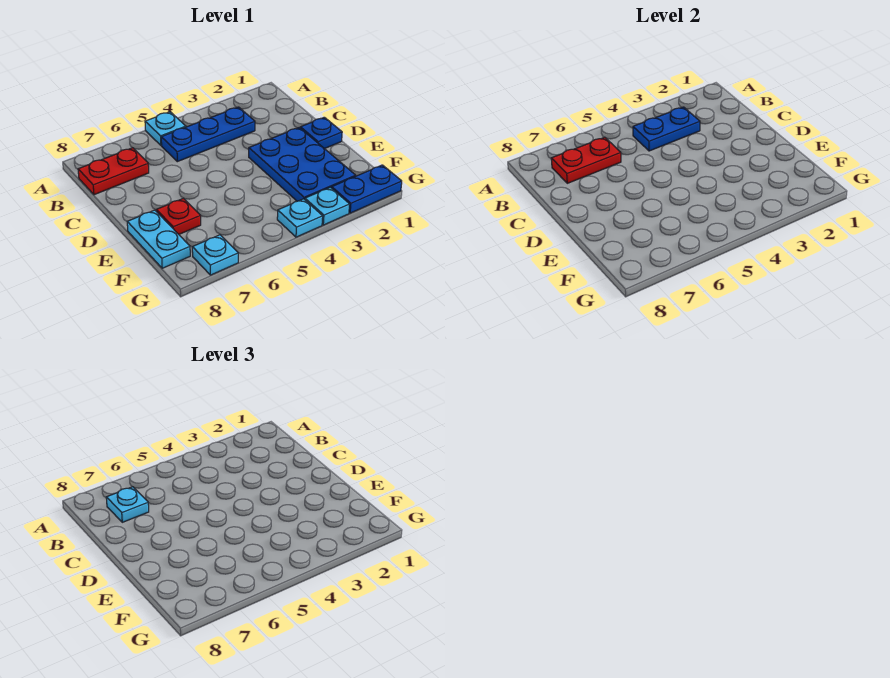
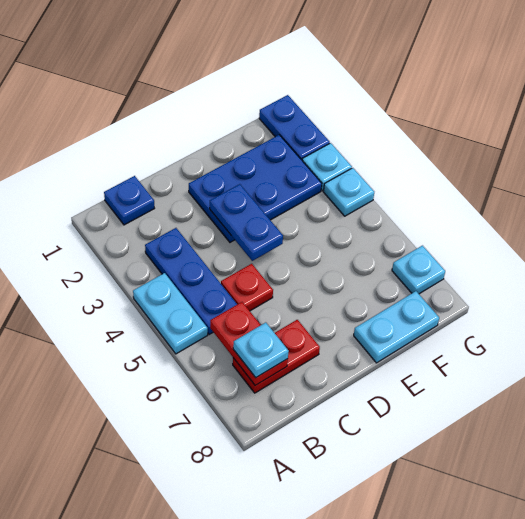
cyan 1x1 plate [145,112,186,145] -> cyan 1x2 plate [133,273,208,354]
blue 1x2 plate [633,107,700,151] -> blue 1x2 plate moved to [210,184,283,261]
red 1x2 plate [78,148,149,195] -> red 1x2 plate turned to [233,320,320,393]
blue 1x1 plate [300,117,342,149] -> blue 1x1 plate moved to [104,176,155,225]
red 1x1 plate [156,198,201,234] -> red 1x1 plate moved to [221,264,273,311]

